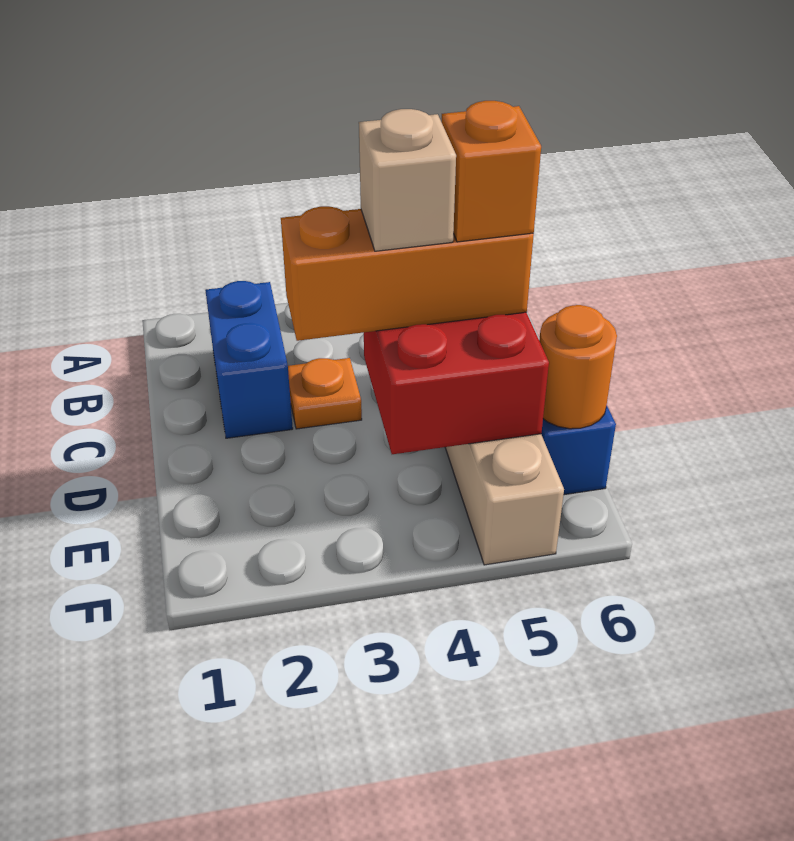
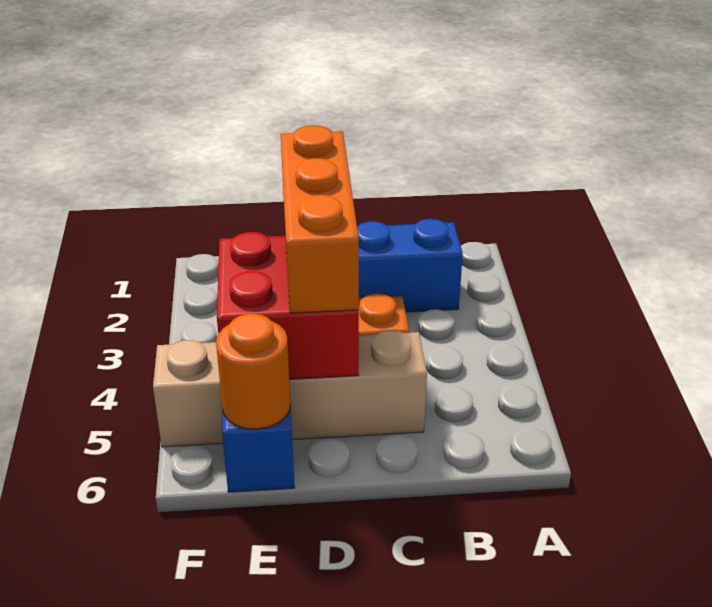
tan 1x1 brick [359,109,456,251] -> none
orange 1x1 brick [442,101,541,242] -> none

